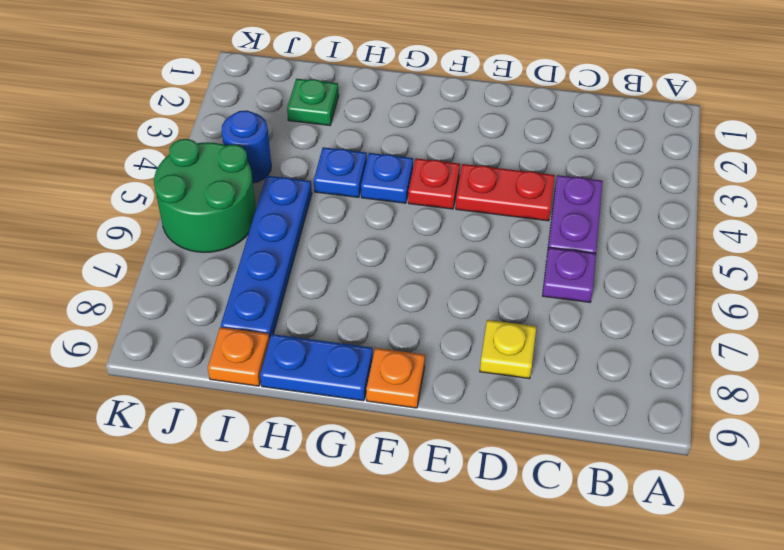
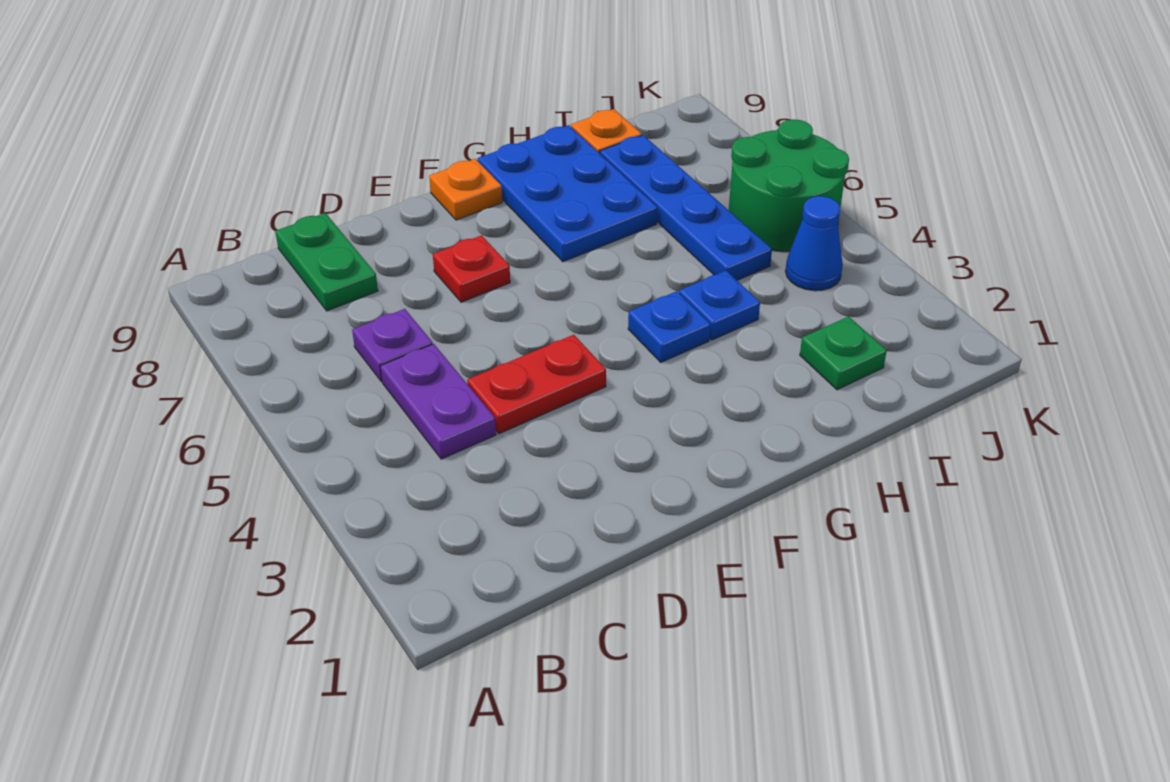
none -> green 1x2 plate [275,213,378,311]
yellow 1x1 plate [480,320,536,379] -> none
red 1x1 plate [408,158,460,209] -> red 1x1 plate moved to [433,235,510,302]
blue 1x2 plate [260,334,373,401] -> blue 2x3 plate [478,125,657,262]
blue 1x1 round brick [222,110,271,183] -> blue 1x1 cone [785,196,843,291]

